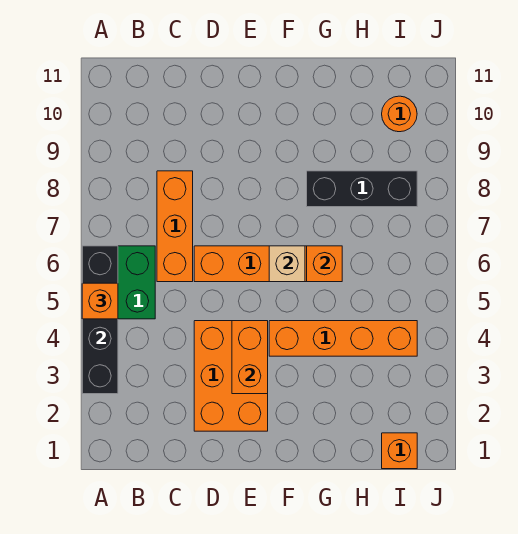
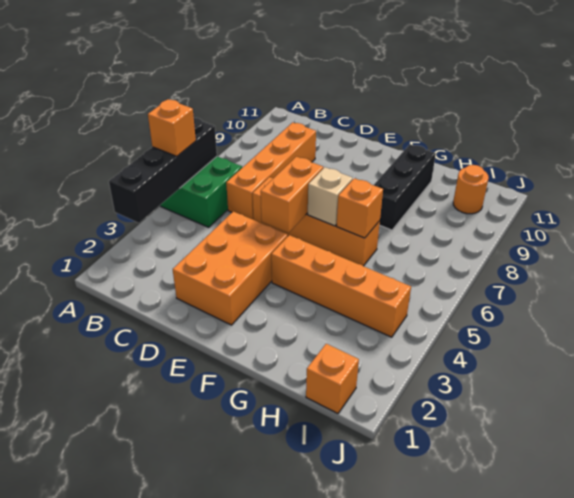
orange 1x3 brick [157,171,193,282] -> orange 1x4 brick [226,122,316,220]
orange 1x2 brick [232,321,268,394] -> orange 1x2 brick moved to [261,157,323,233]
black 1x3 brick [307,171,417,207] -> black 1x3 brick turned to [374,144,436,230]

